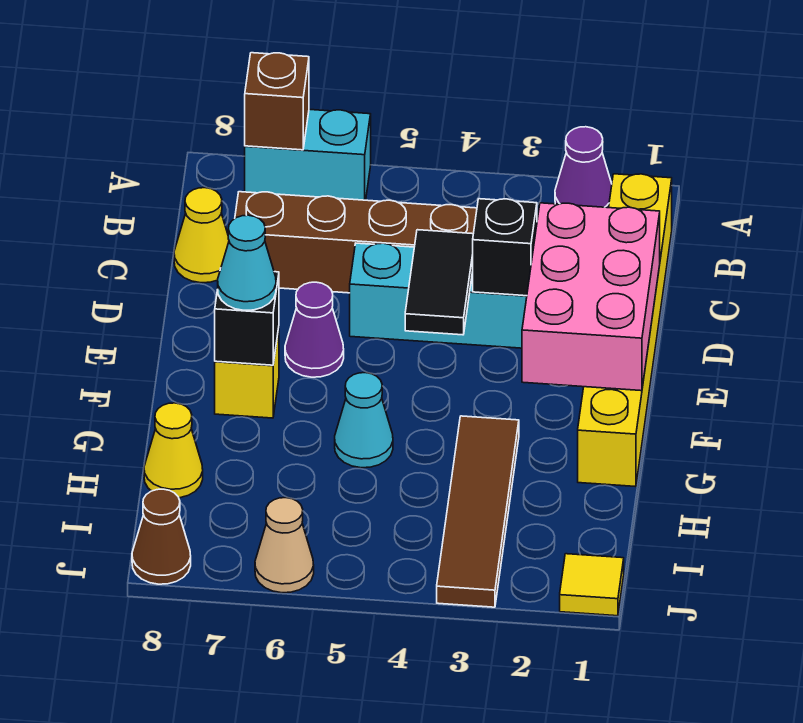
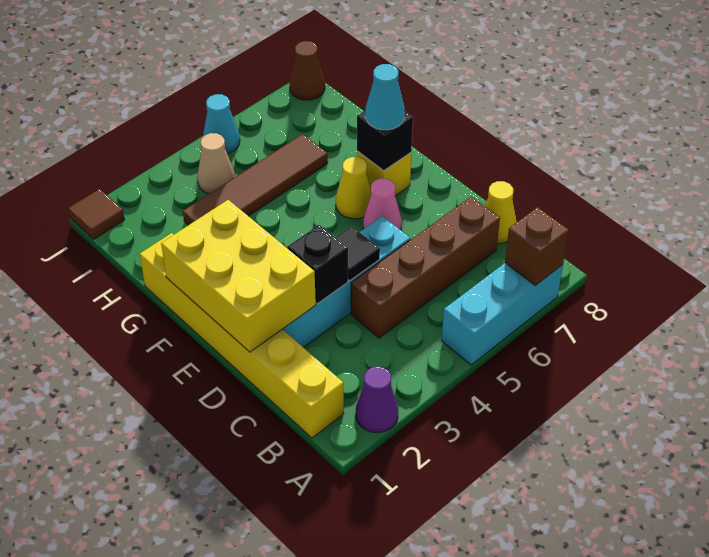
cyan 1x2 brick [245,110,371,200] -> cyan 1x3 brick [442,263,563,365]
pink 2x3 brick [522,203,660,391] -> yellow 2x3 brick [161,200,316,352]
black 1x2 tile [405,230,473,335] -> black 1x1 tile [335,226,380,281]
purple 1x1 cone [285,282,344,377] -> pink 1x1 cone [363,178,402,230]
brown 1x4 tile [437,416,519,607] -> brown 1x4 tile turned to [183,134,328,225]
cyan 1x1 cone [335,373,393,468] -> cyan 1x1 cone moved to [203,94,240,154]
yellow 1x1 cone [144,403,203,498] -> yellow 1x1 cone moved to [336,157,371,219]
yellow 1x1 tile [560,554,624,616] -> brown 1x1 tile [69,189,125,239]
tan 1x1 cone [255,498,314,593] -> tan 1x1 cone moved to [197,133,235,194]

